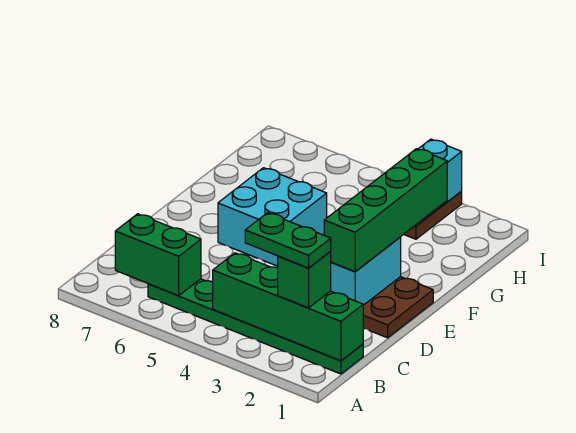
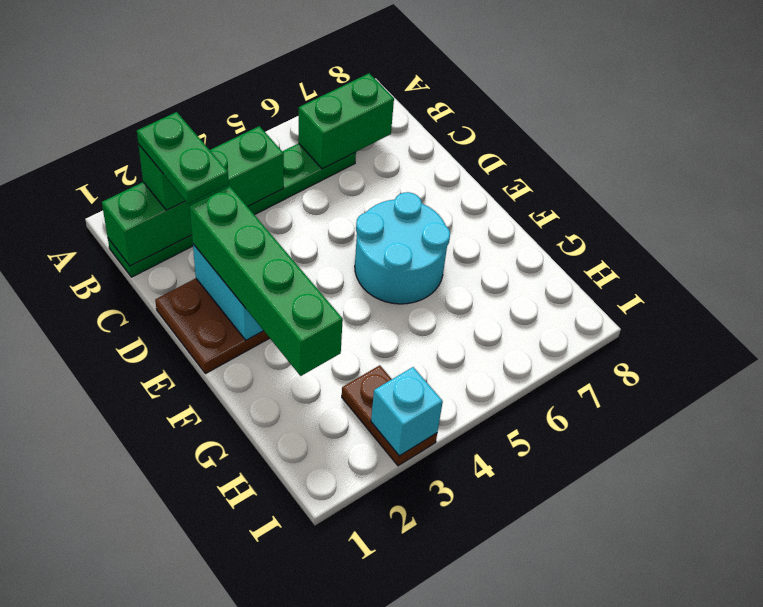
green 1x2 plate [245,213,331,268] -> green 1x2 plate turned to [137,112,229,204]
cyan 2x2 brick [218,168,327,266] -> cyan 2x2 round brick [355,192,450,304]

